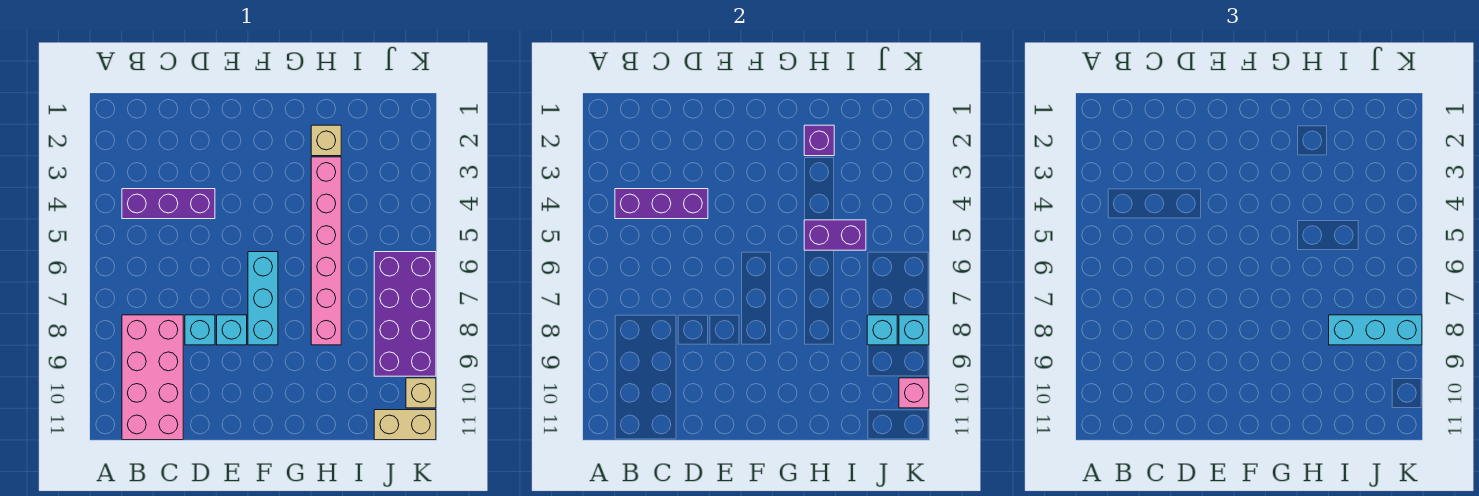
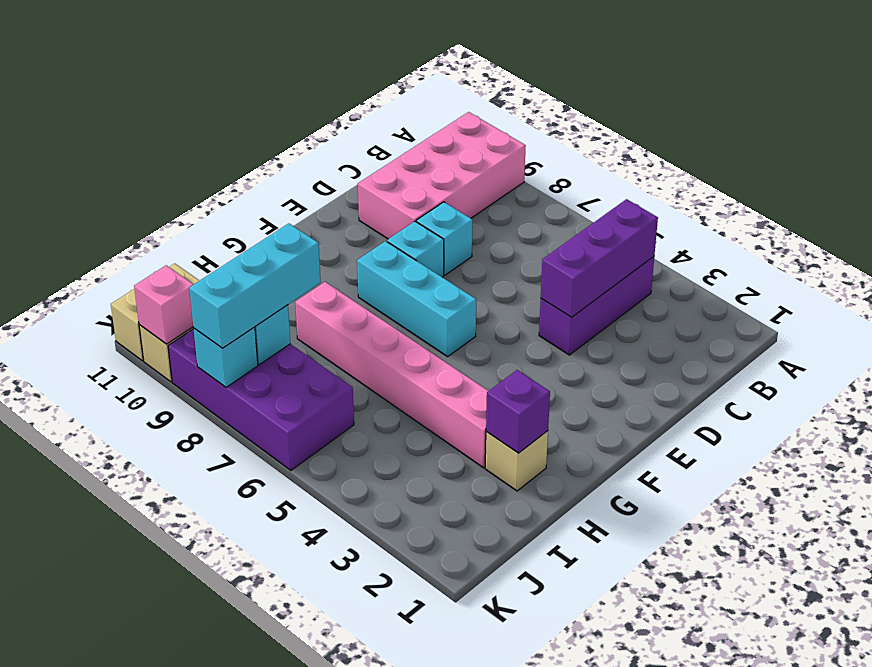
pink 2x4 brick [122,315,183,440] -> pink 2x4 brick turned to [358,112,526,239]
purple 1x2 brick [804,220,866,250] -> none

